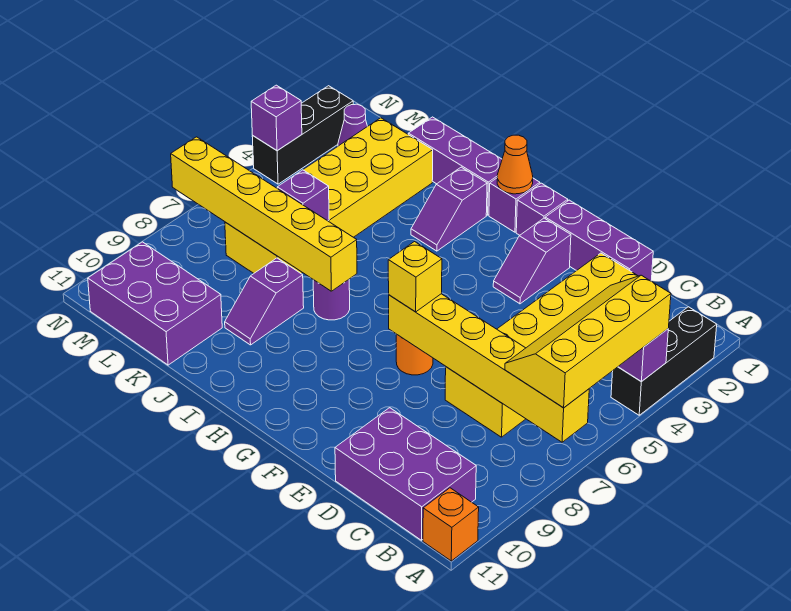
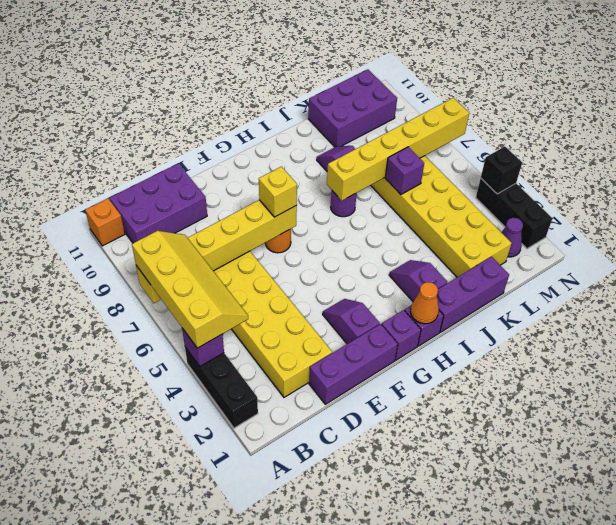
purple 1x1 brick [251,85,302,151] -> black 1x1 brick [481,147,522,194]

